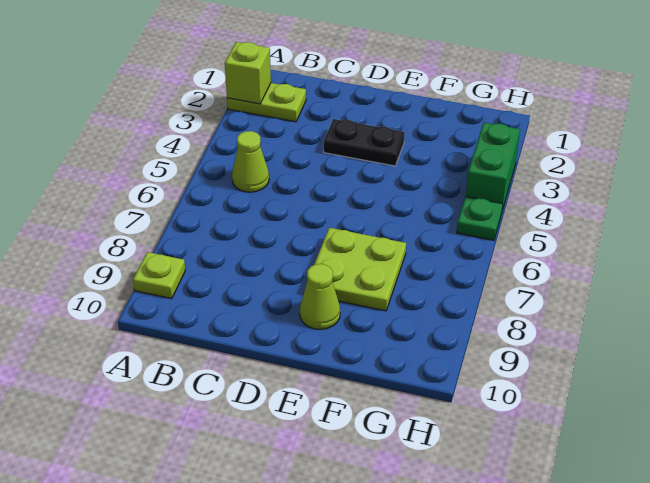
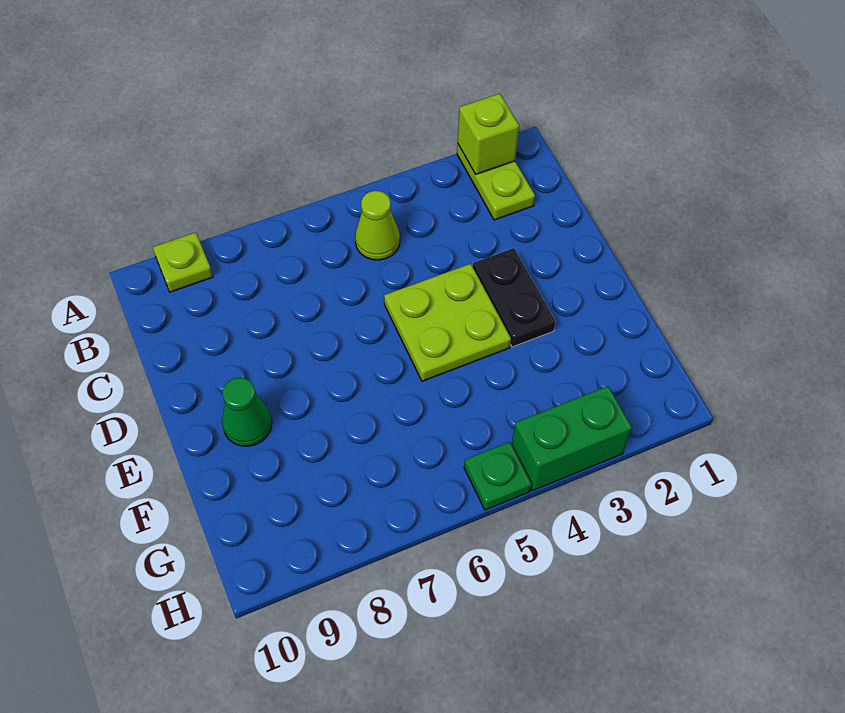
lime 2x2 plate [314,228,406,311] -> lime 2x2 plate moved to [384,264,511,381]
lime 1x1 cone [300,264,340,330] -> green 1x1 cone [222,378,272,446]

